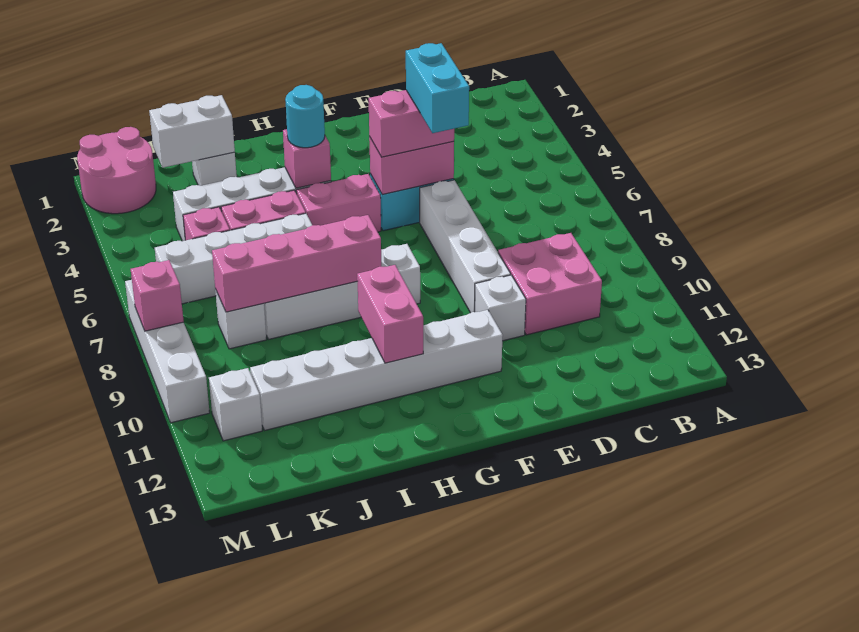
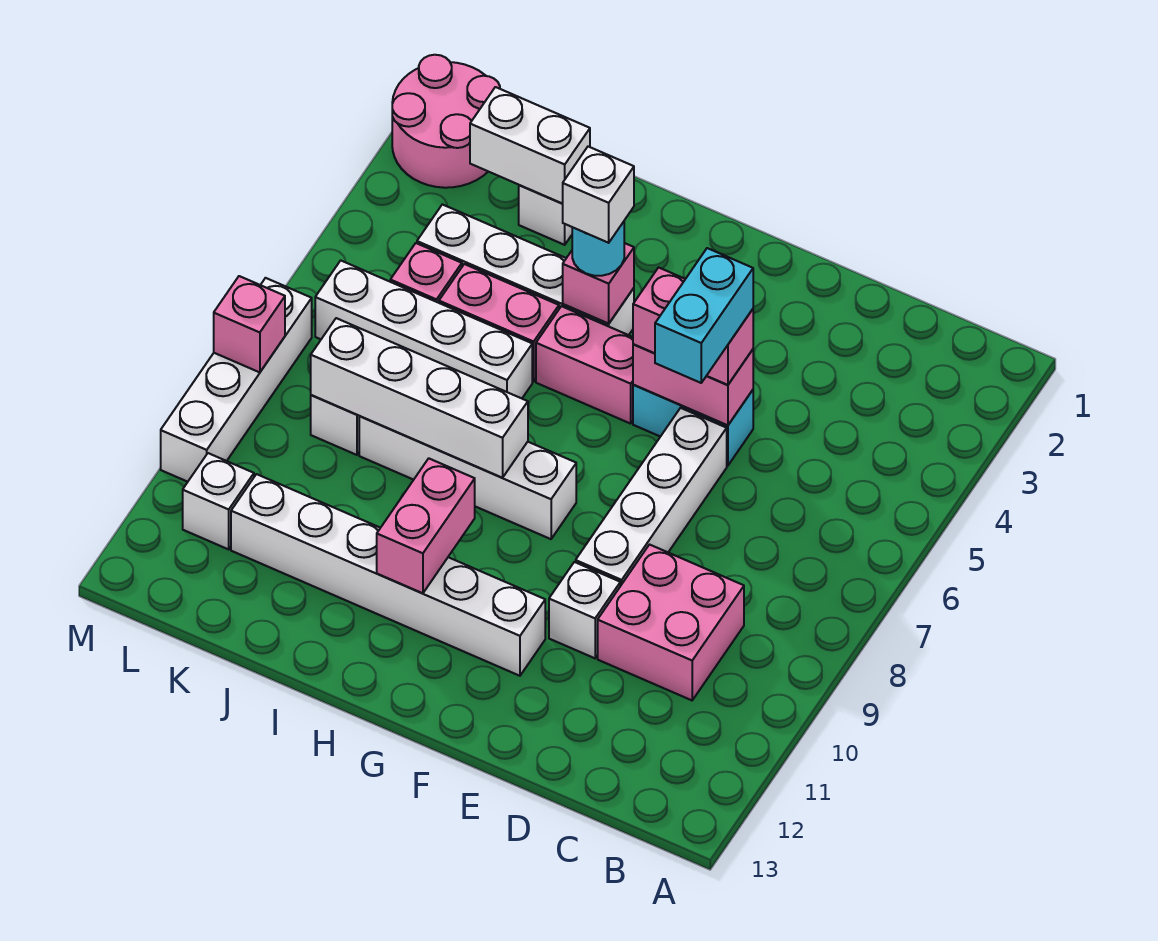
none -> white 1x1 brick [563,147,634,243]
pink 1x4 brick [212,215,382,312] -> white 1x4 brick [311,318,528,478]

